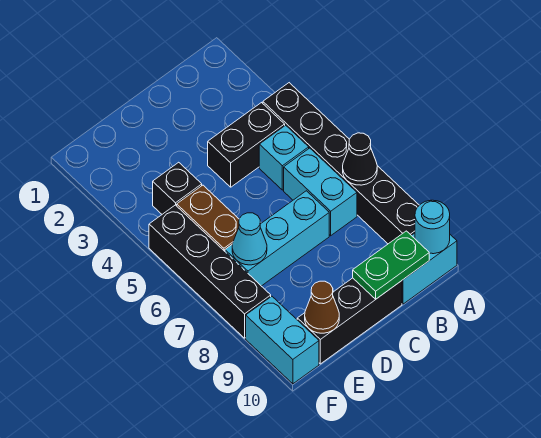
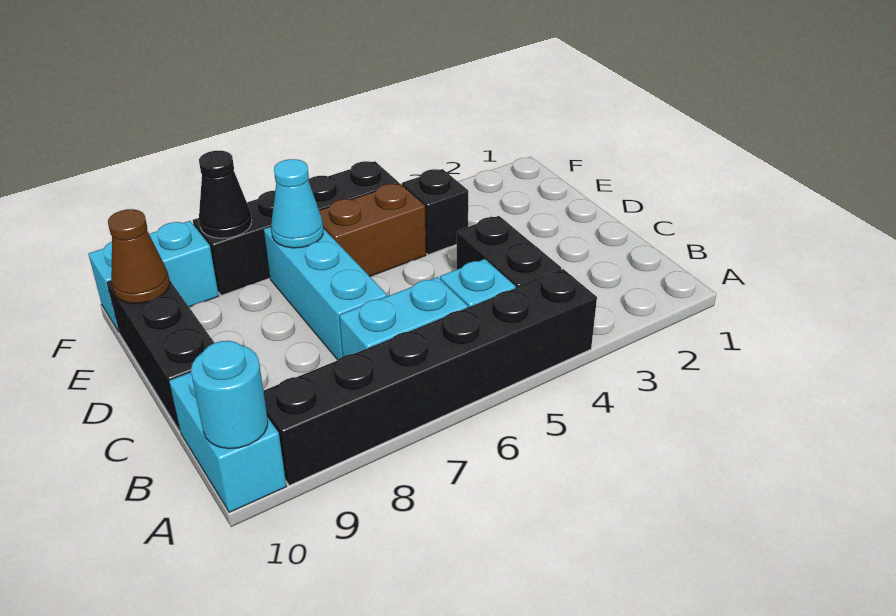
black 1x1 cone [343,133,377,185] -> black 1x1 cone moved to [199,151,252,238]
green 1x2 plate [353,231,429,299] -> none

